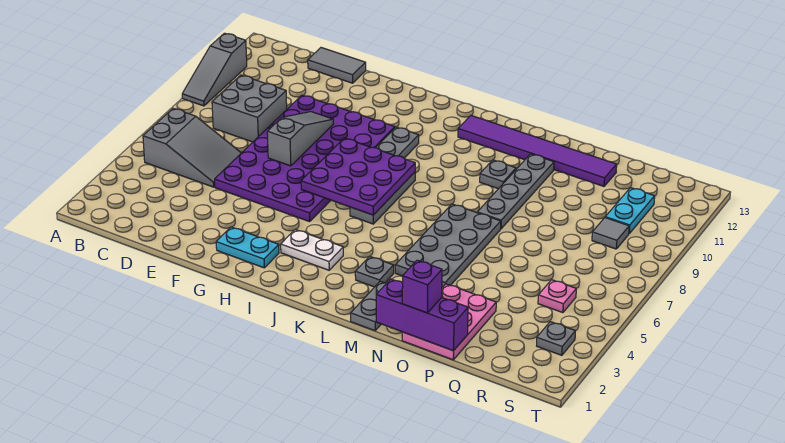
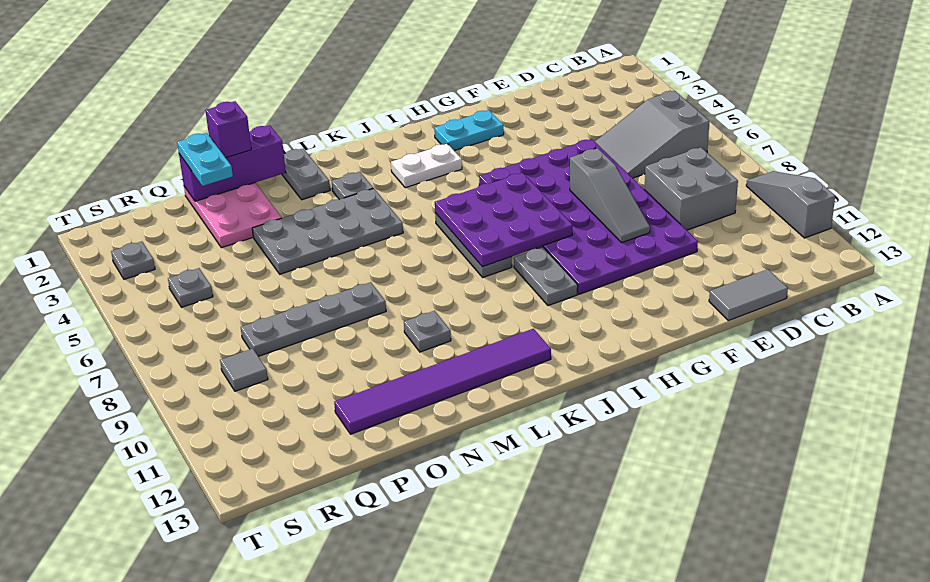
grey 2x4 plate [395,204,501,287] -> grey 2x4 plate turned to [252,188,403,274]
grey 1x4 plate [477,154,554,229] -> grey 1x4 plate turned to [241,282,386,356]
pink 1x1 plate [538,280,576,313] -> grey 1x1 plate [168,268,213,307]
cyan 1x2 plate [605,188,655,233] -> cyan 1x2 plate moved to [177,133,233,186]

